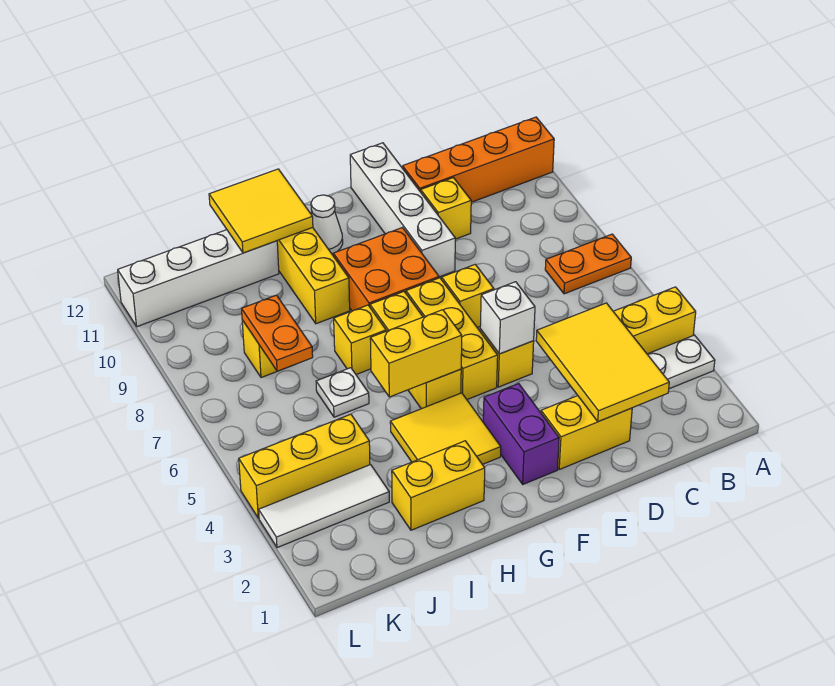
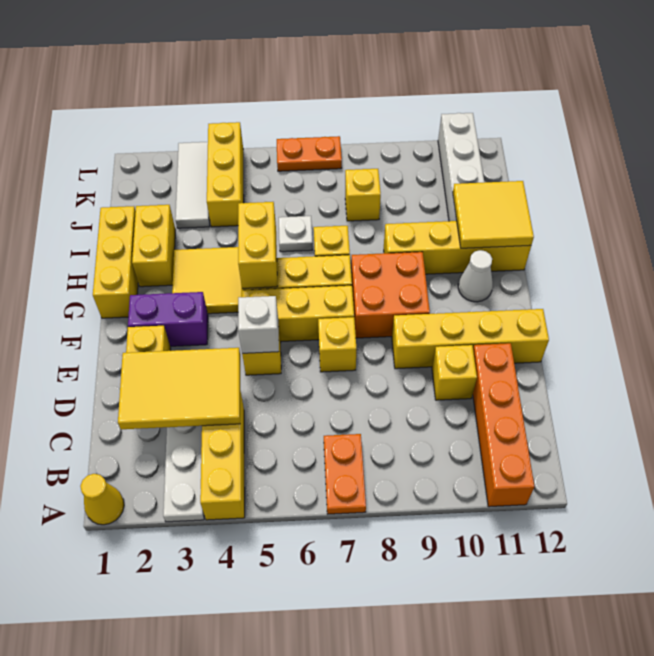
none -> yellow 1x1 cone [80,474,124,525]
white 1x4 brick [350,143,455,277] -> yellow 1x4 brick [392,309,549,369]
none -> yellow 1x3 brick [93,206,138,318]
orange 1x2 plate [242,295,313,371] -> orange 1x2 plate moved to [277,136,342,171]

